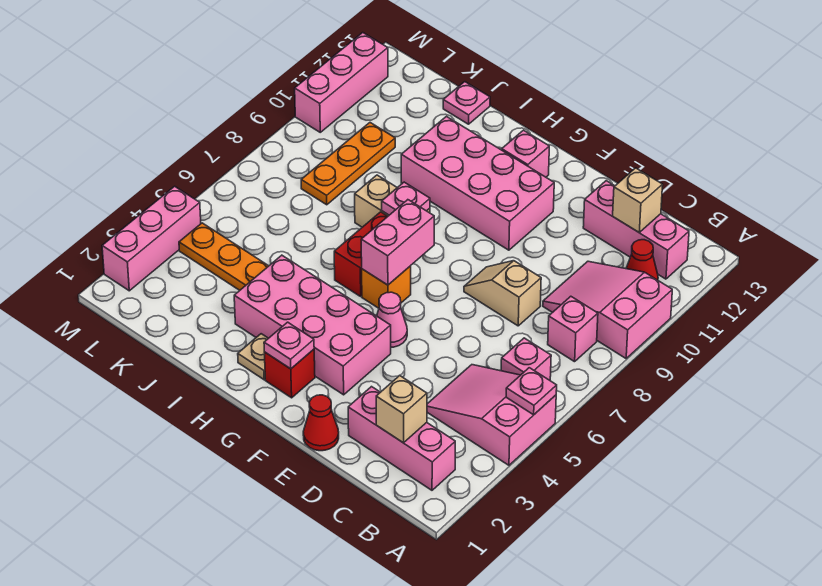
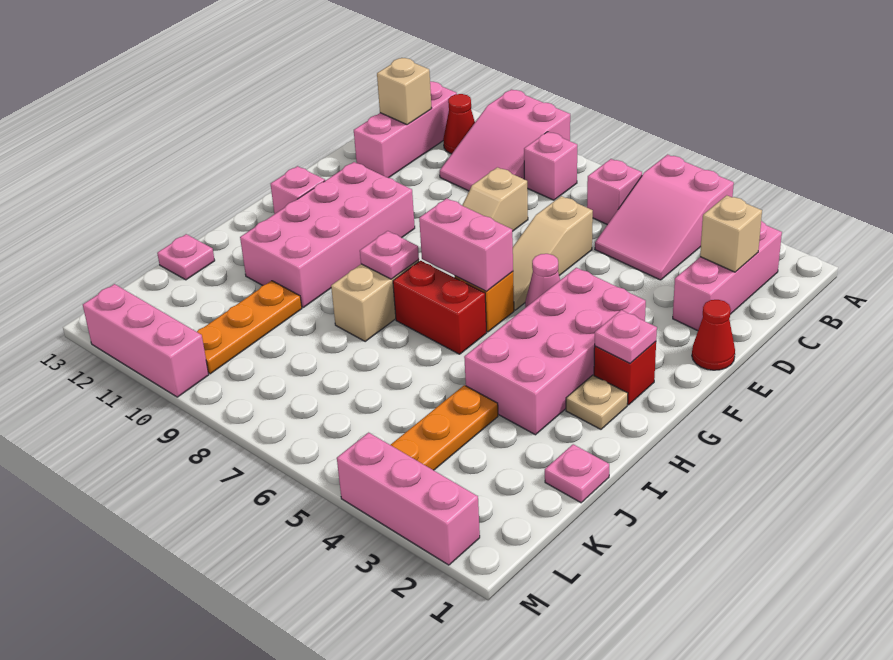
pink 1x1 plate [506,368,557,415] -> pink 1x1 plate moved to [545,444,609,503]
none -> tan 1x3 slope [513,196,593,310]
orange 1x3 plate [301,123,395,205] -> orange 1x3 plate turned to [197,281,302,374]

